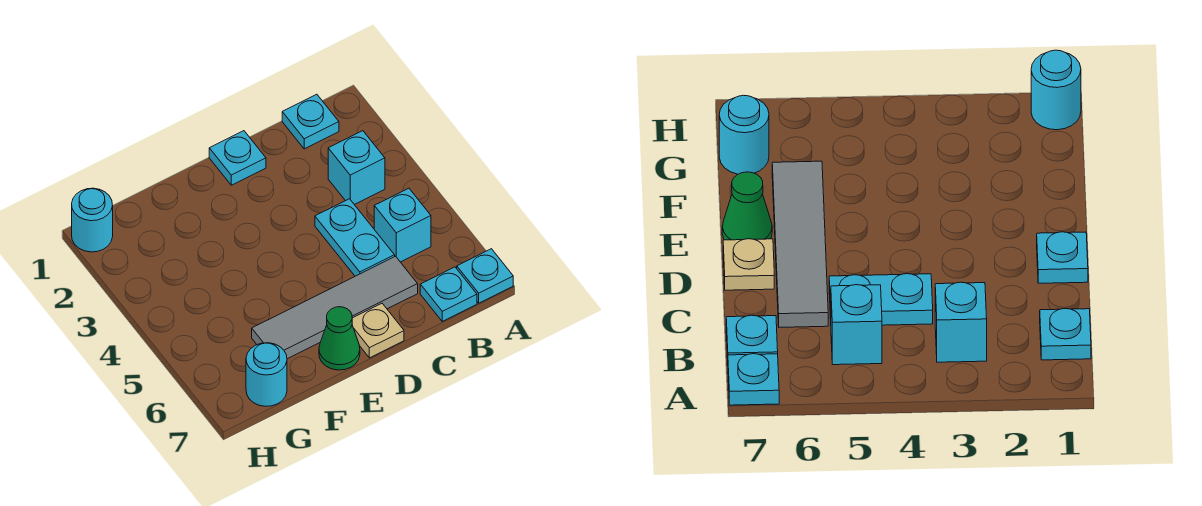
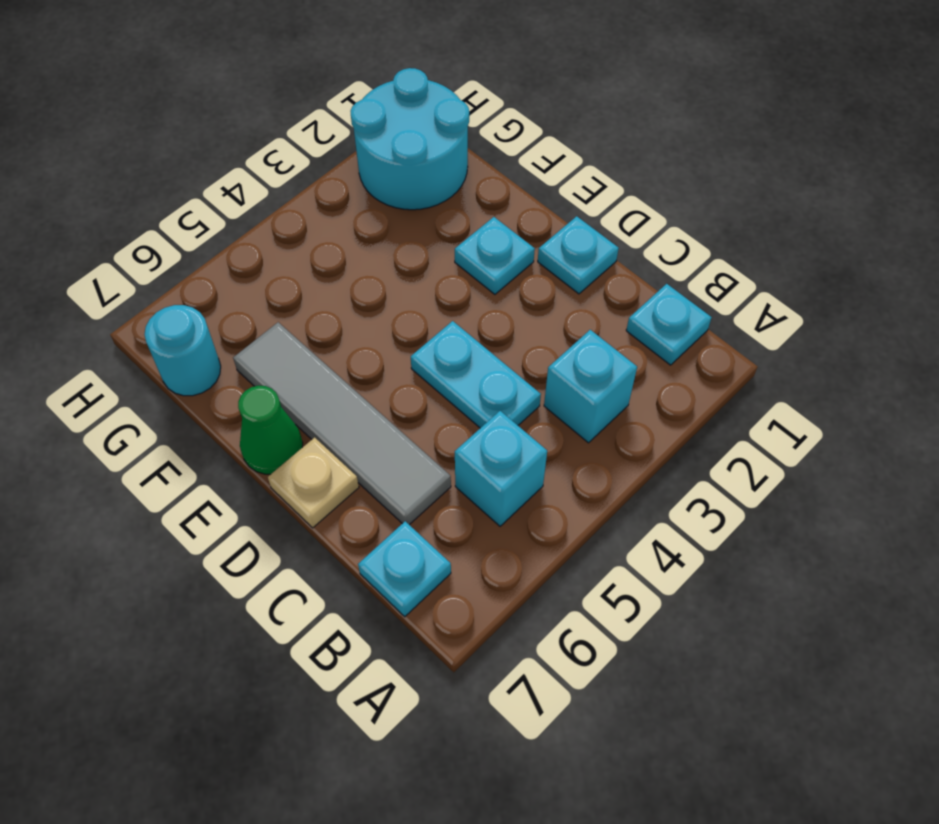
cyan 1x1 plate [457,249,513,303] -> cyan 1x1 plate moved to [455,217,535,294]
cyan 1x2 plate [315,199,395,276] -> cyan 1x2 plate turned to [411,321,541,428]
cyan 1x1 round brick [72,188,113,252] -> cyan 2x2 round brick [351,68,469,210]

